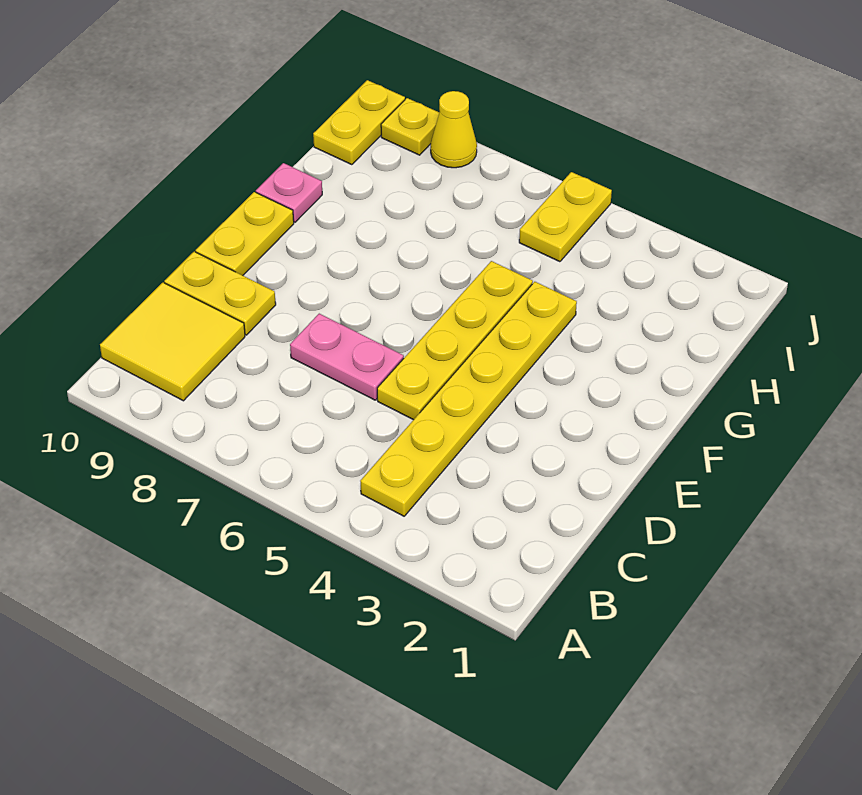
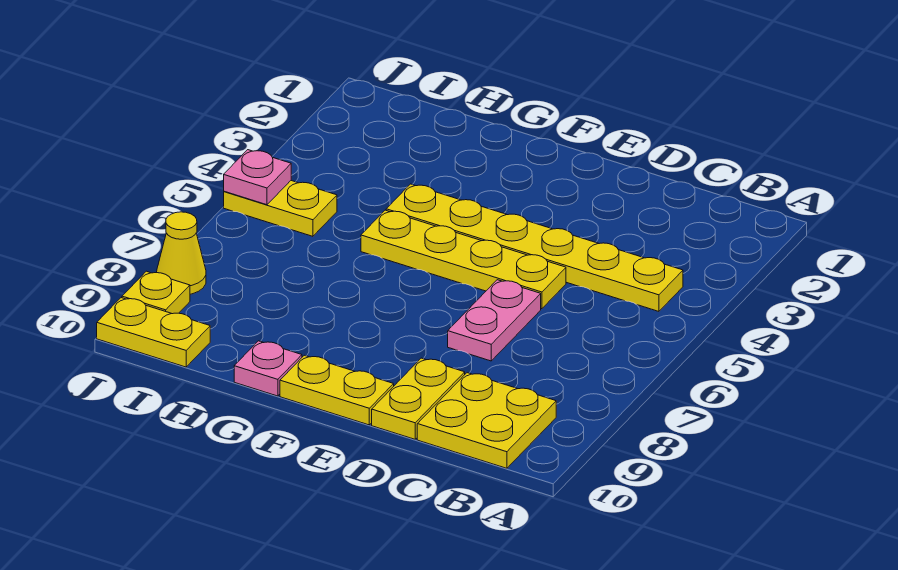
yellow 2x2 tile [100,283,245,401] -> yellow 2x2 plate [417,373,556,468]
none -> pink 1x1 plate [224,150,291,205]

